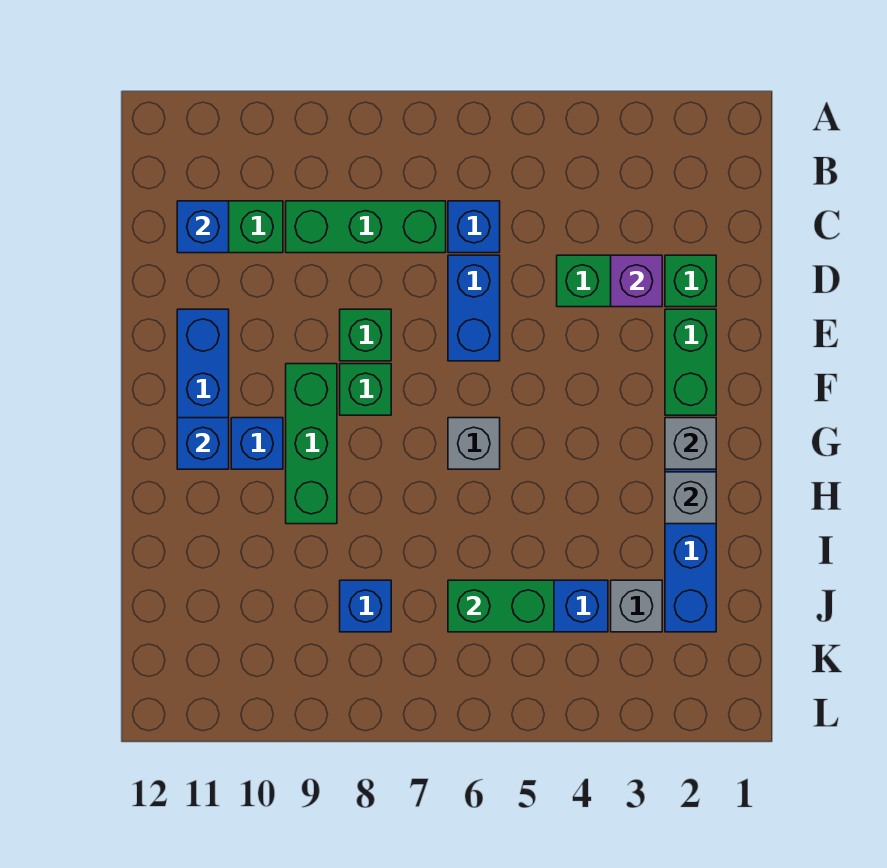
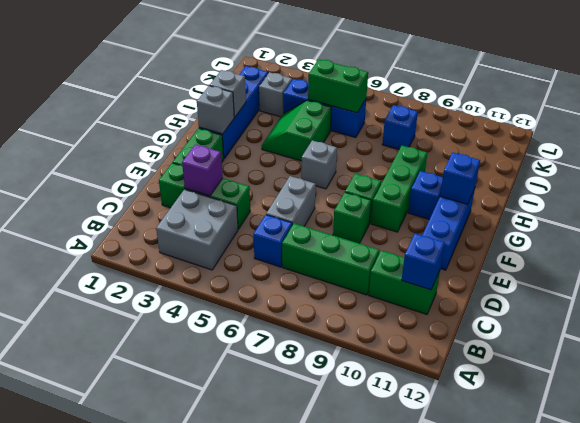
none -> grey 2x2 brick [156,189,238,270]
blue 1x2 brick [448,255,500,361] -> grey 1x2 brick [266,176,316,226]
none -> green 2x2 slope [262,100,331,161]

